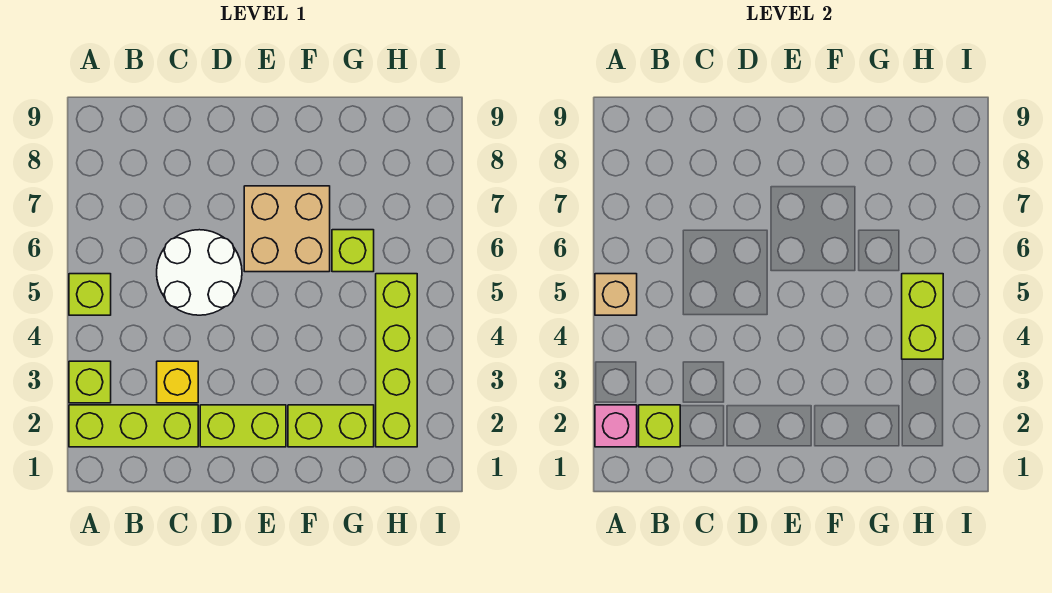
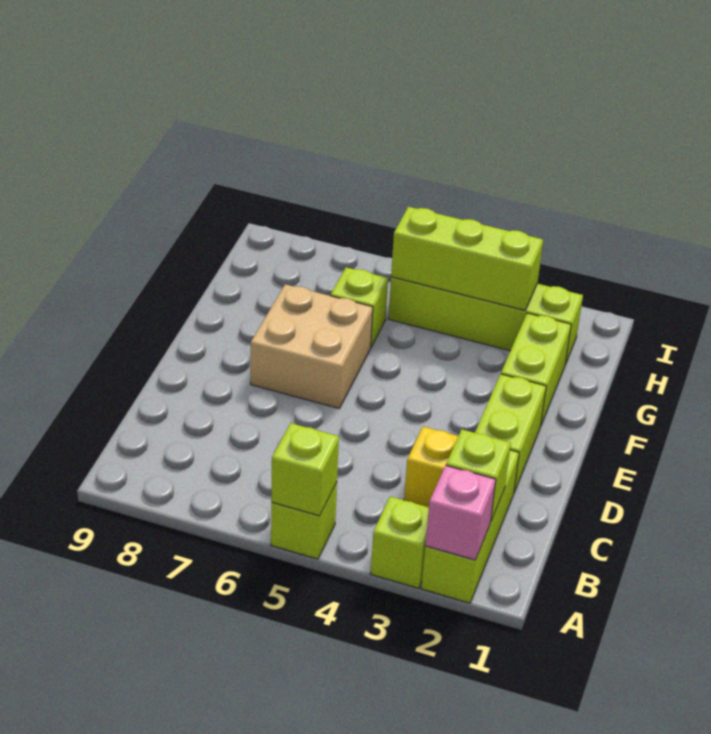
tan 1x1 brick [595,274,637,315] -> lime 1x1 brick [271,423,339,516]
white 2x2 round brick [157,230,242,315] -> none
lime 1x2 brick [902,274,943,359] -> lime 1x3 brick [391,207,543,310]

